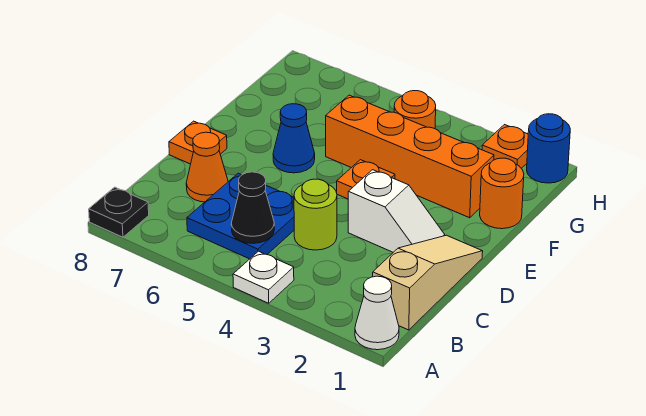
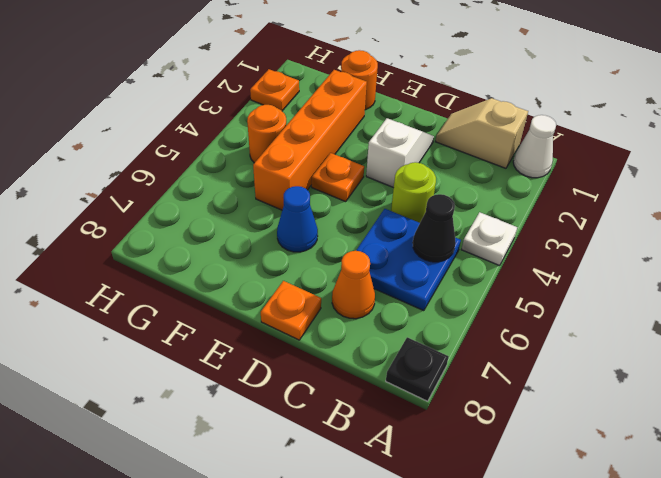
tan 1x3 slope [373,235,483,330] -> tan 1x2 slope [436,98,528,168]
blue 1x1 round brick [527,114,570,183] -> none

